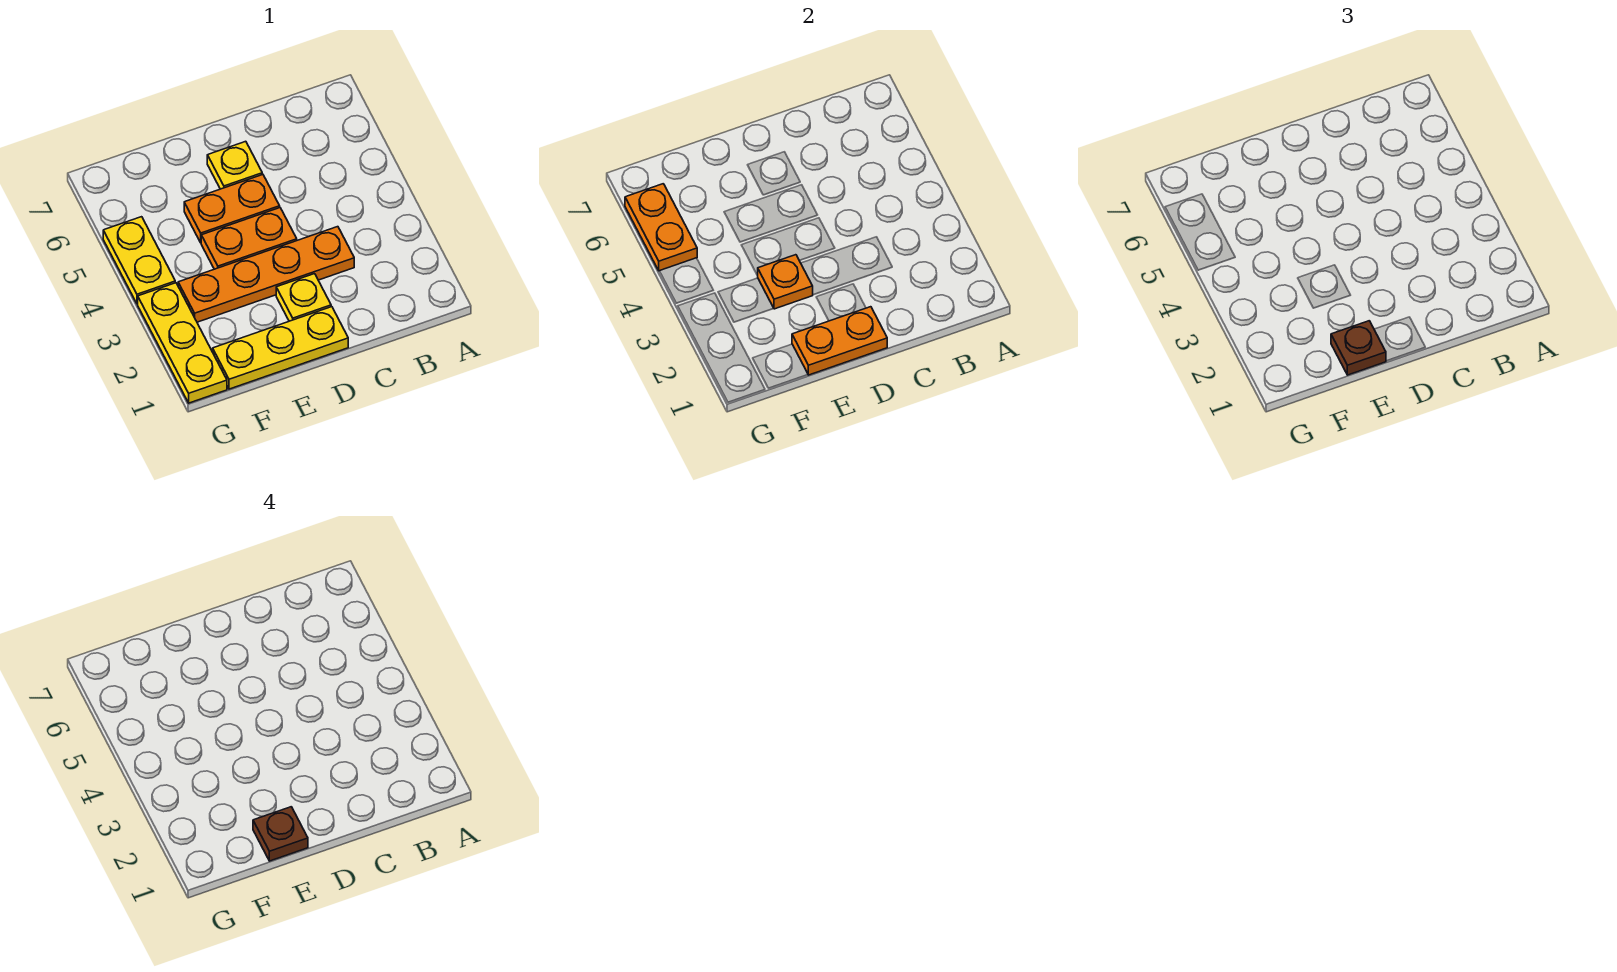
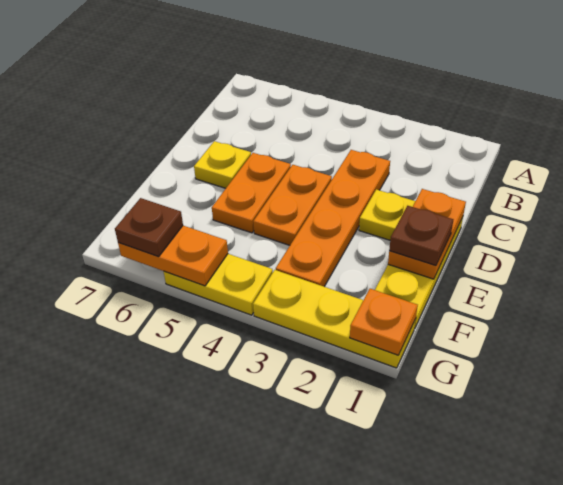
brown 1x1 plate [253,807,308,861] -> brown 1x1 plate moved to [115,198,183,257]
orange 1x1 plate [758,255,813,309] -> orange 1x1 plate moved to [350,289,418,355]

